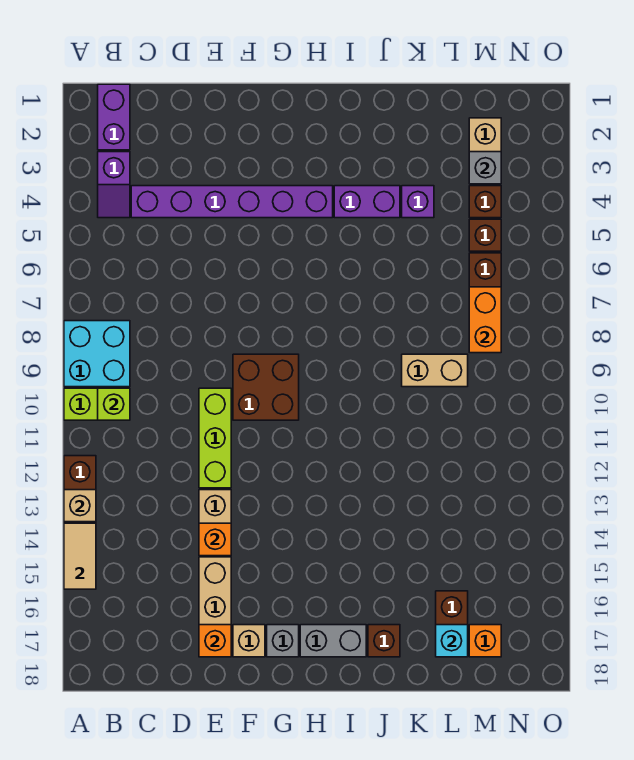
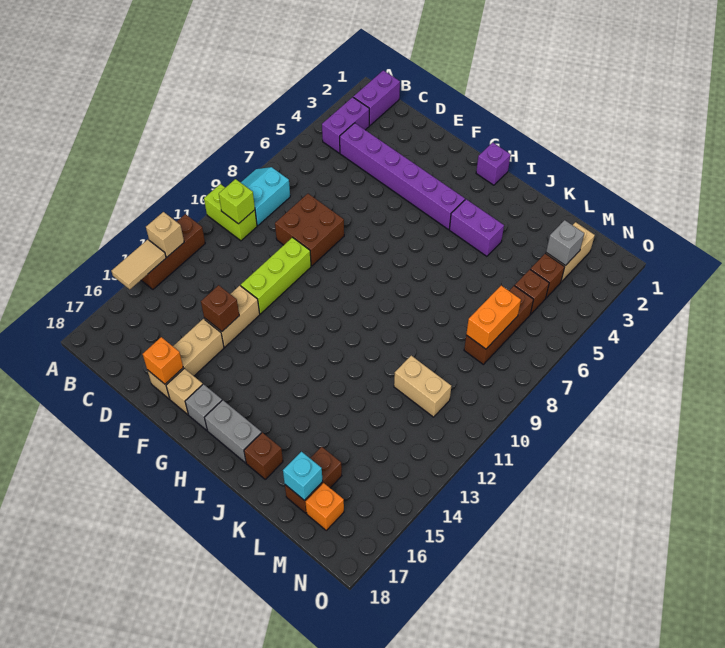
cyan 2x2 brick [64,321,130,387] -> cyan 2x2 slope [241,167,290,226]
purple 1x2 slope [98,152,130,218] -> purple 1x2 brick [322,97,369,153]
orange 1x1 brick [199,523,231,556] -> brown 1x1 brick [201,285,239,332]
brown 2x2 brick [233,354,299,420] -> brown 2x2 brick moved to [275,194,344,266]
purple 1x1 brick [402,186,434,218] -> purple 1x1 brick moved to [476,142,511,185]
tan 1x2 brick [402,354,468,387] -> tan 1x2 brick moved to [394,356,451,417]

